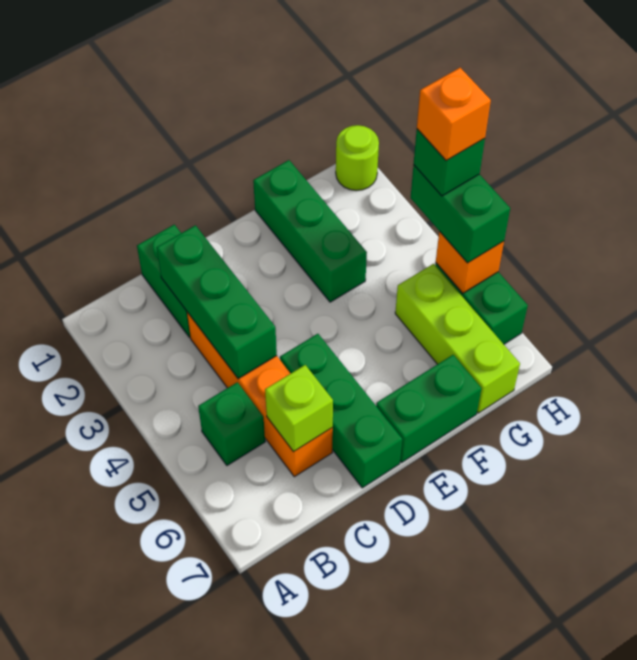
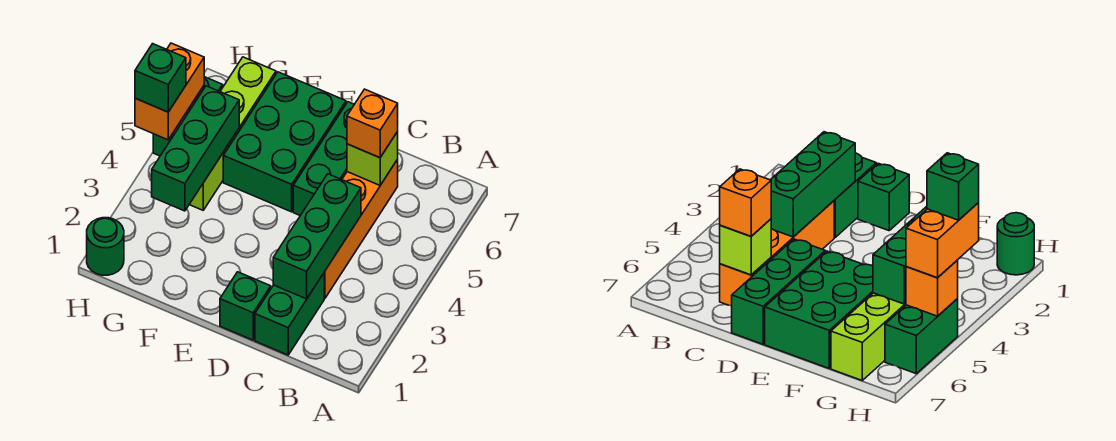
green 1x1 brick [198,382,265,465] -> green 1x1 brick moved to [220,272,271,340]
green 1x2 brick [376,355,481,462] -> green 2x3 brick [223,72,346,212]
green 1x3 brick [253,160,367,302] -> green 1x3 brick moved to [152,86,239,211]
lime 1x3 brick [395,264,520,413] -> lime 1x4 brick [189,57,276,210]
lime 1x1 round brick [336,125,379,191] -> green 1x1 round brick [87,218,124,275]
green 1x2 brick [411,165,510,263] -> orange 1x2 brick [135,43,204,140]
orange 1x1 brick [417,68,491,161] -> orange 1x1 brick moved to [347,89,398,158]

